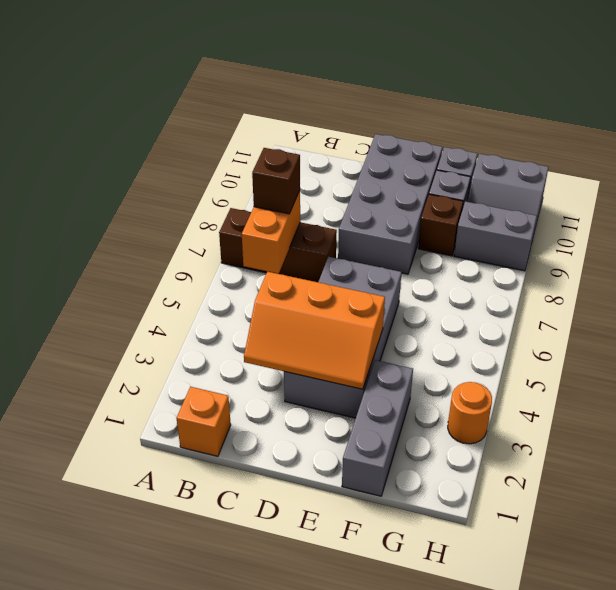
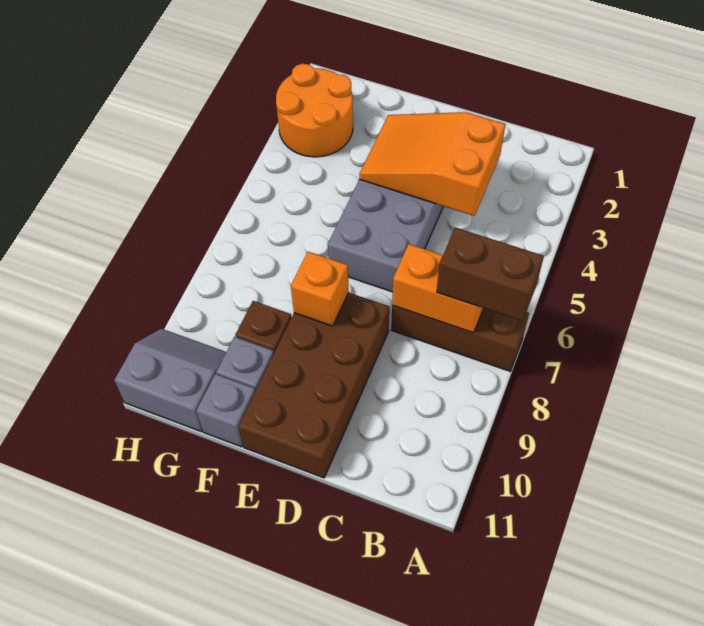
orange 1x1 brick [177,387,231,456] -> orange 1x1 brick moved to [291,252,349,326]
orange 1x2 brick [242,190,300,274] -> orange 1x2 brick turned to [392,244,483,333]
brown 1x1 brick [252,148,300,214] -> brown 1x2 brick [437,227,544,321]
orange 2x3 slope [244,272,385,389] -> orange 2x3 slope turned to [359,112,505,216]
grey 2x4 brick [338,134,442,274] -> brown 2x4 brick [238,293,389,478]
grey 1x3 brick [342,360,413,496] -> none
grey 1x2 brick [454,201,537,271] -> none
orange 1x1 round brick [448,382,492,444] -> orange 2x2 round brick [276,64,353,157]

